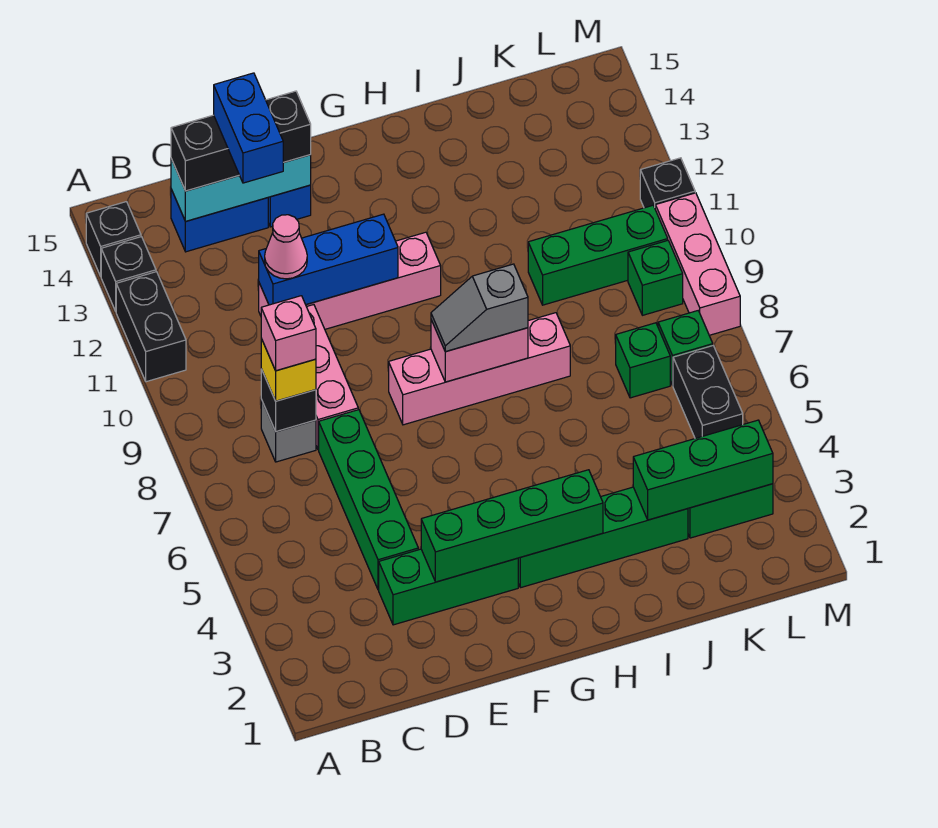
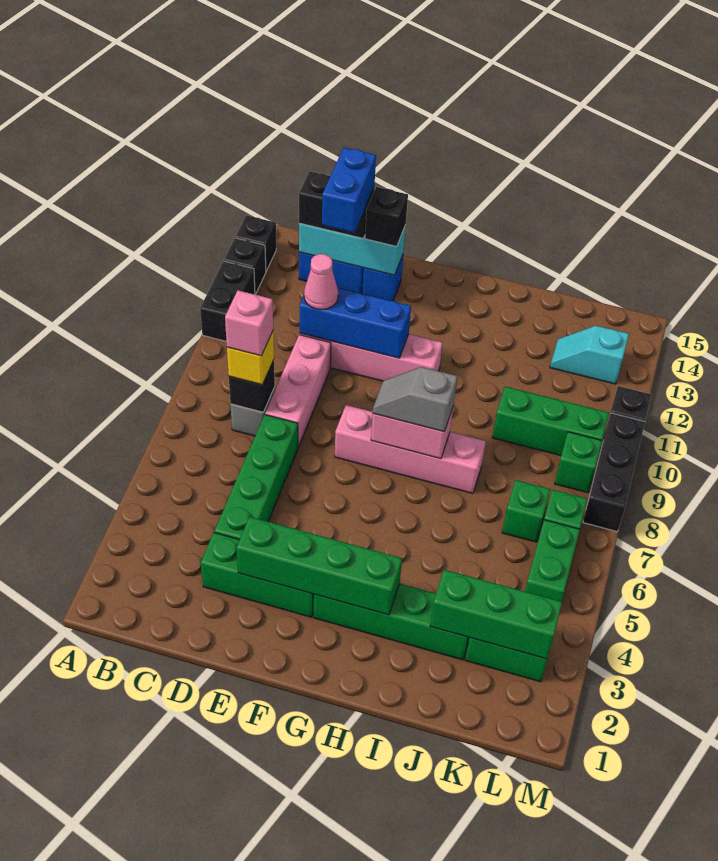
none -> cyan 1x2 slope [550,326,629,384]
black 1x2 brick [673,346,743,438] -> green 1x2 brick [525,520,580,601]
pink 1x3 brick [655,193,740,335] -> black 1x3 brick [583,413,645,531]

